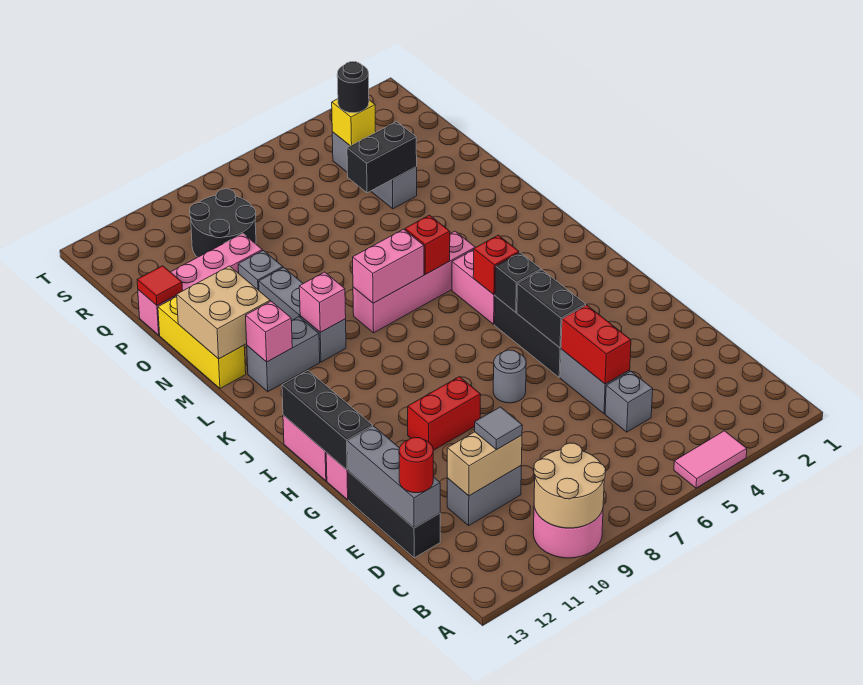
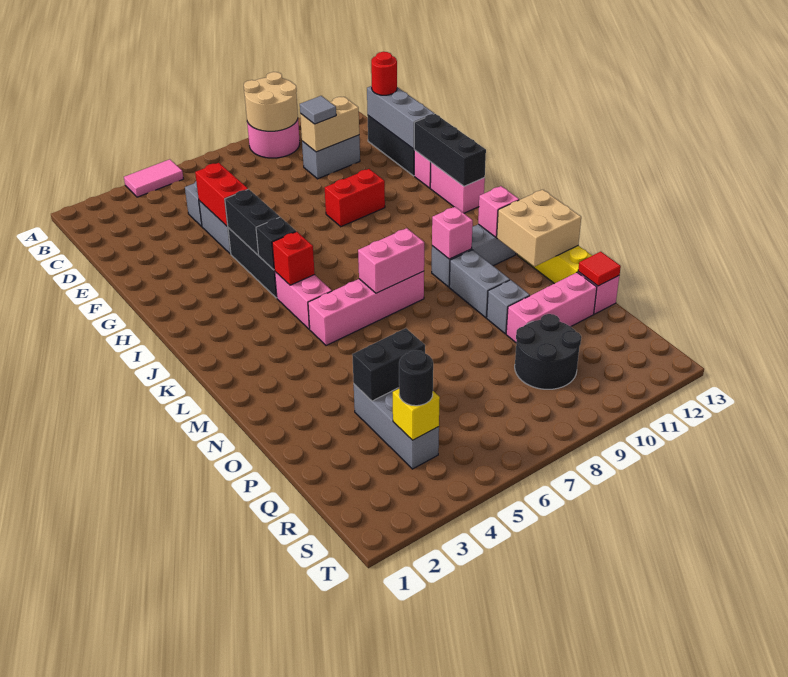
grey 1x1 round brick [493,350,526,403] -> none
red 1x1 brick [405,215,450,274] -> none

